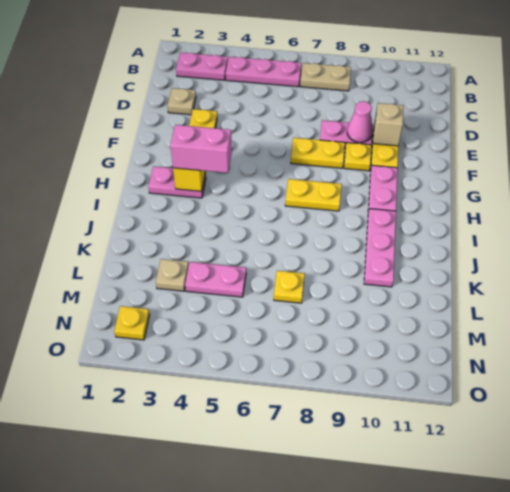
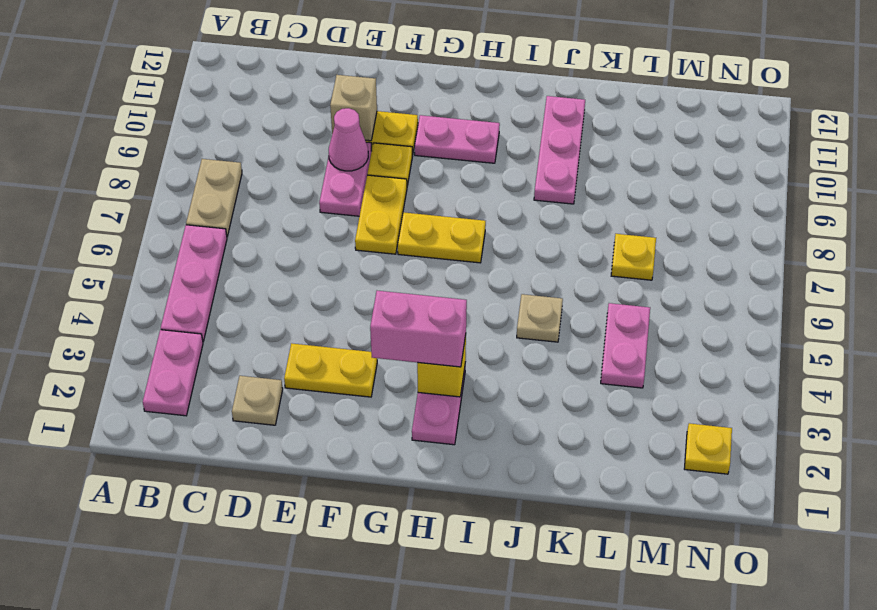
pink 1x2 brick [170,125,232,173] -> pink 1x2 brick turned to [370,291,467,367]
yellow 1x2 plate [285,179,342,211] -> yellow 1x2 plate turned to [398,212,486,263]
pink 1x3 plate [364,209,396,287] -> pink 1x3 plate turned to [534,96,585,204]
tan 1x1 plate [156,259,189,291] -> tan 1x1 plate moved to [517,294,563,342]

